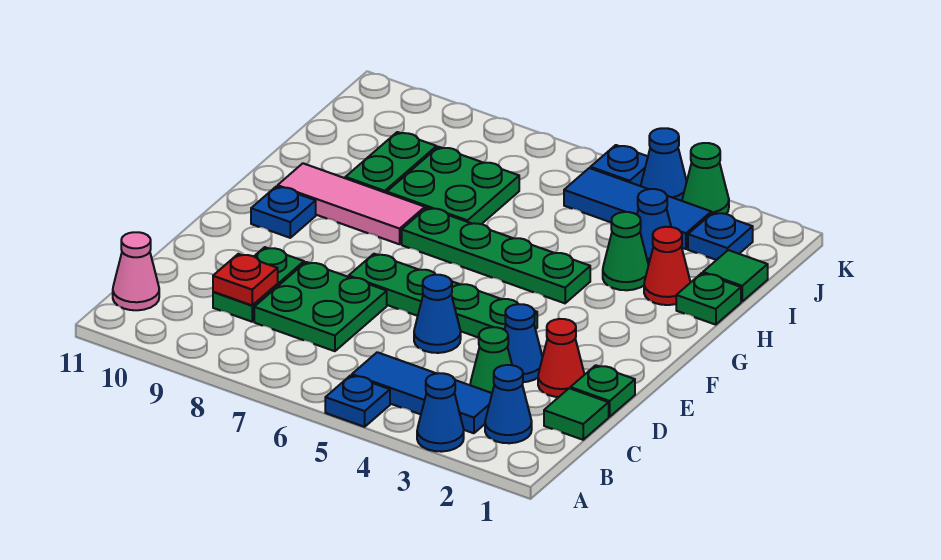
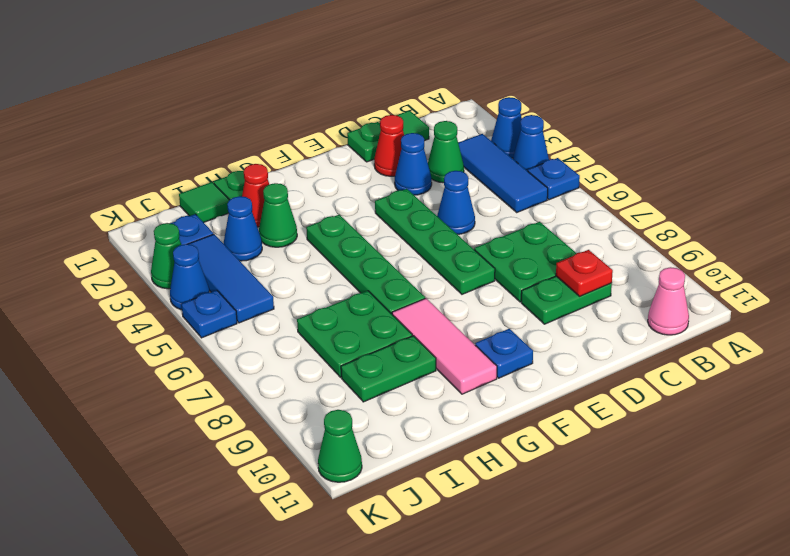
blue 1x1 cone [485,365,532,443] -> blue 1x1 cone moved to [513,115,549,171]
none -> green 1x1 cone [318,410,362,482]

